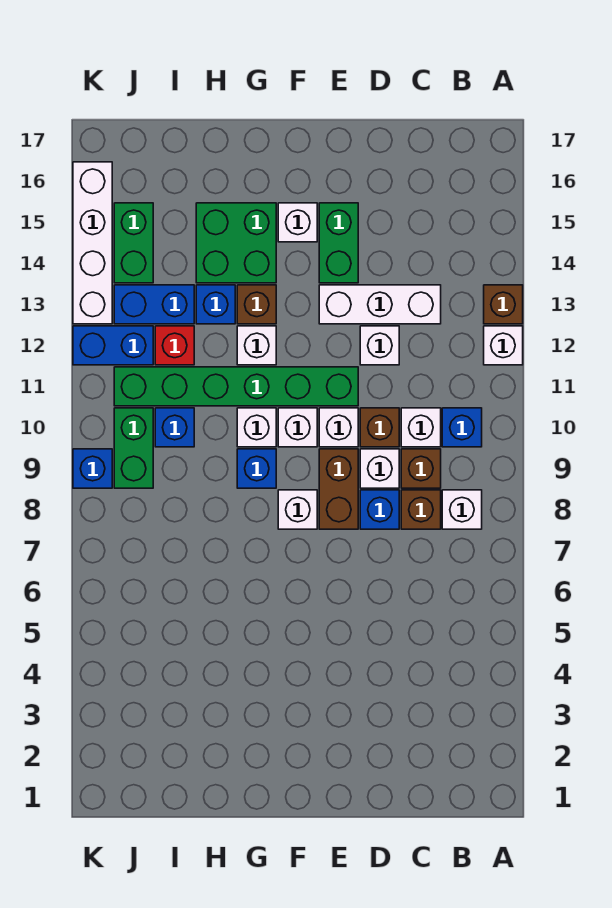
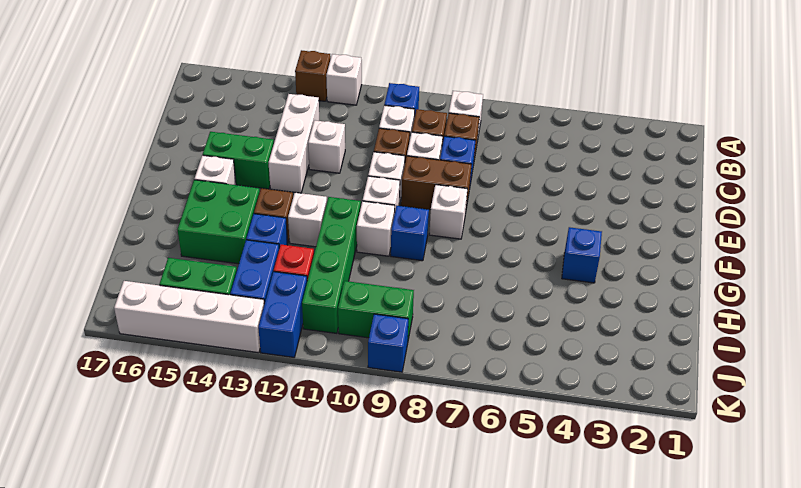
green 1x6 brick [114,367,358,406] -> green 1x4 brick [302,197,361,333]
blue 1x1 brick [155,408,194,447] -> blue 1x1 brick moved to [562,227,602,283]

